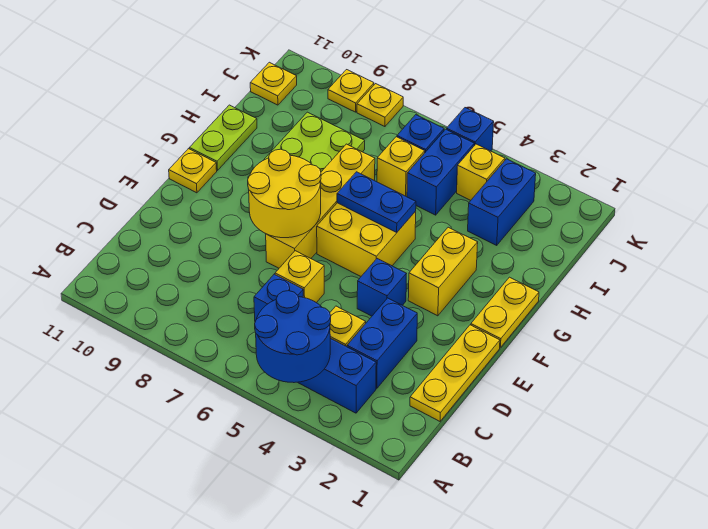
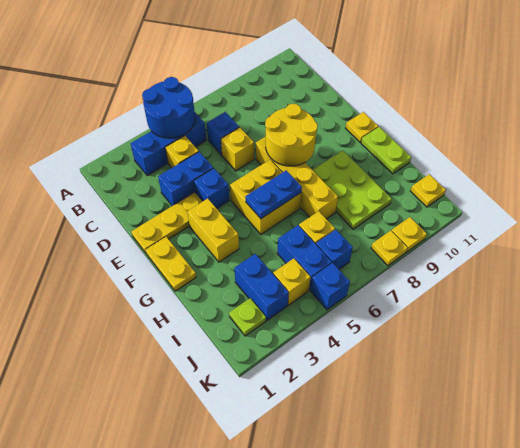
yellow 1x3 plate [410,325,500,421] -> yellow 1x3 plate turned to [131,192,202,253]
blue 1x2 brick [347,298,417,388] -> blue 1x2 brick turned to [158,152,213,206]
none -> lime 1x1 plate [229,298,266,336]

